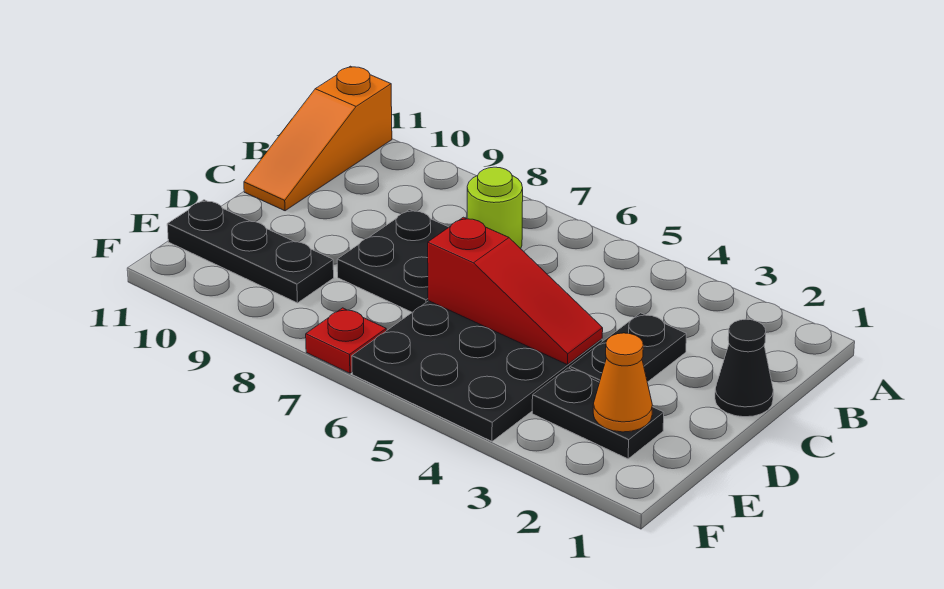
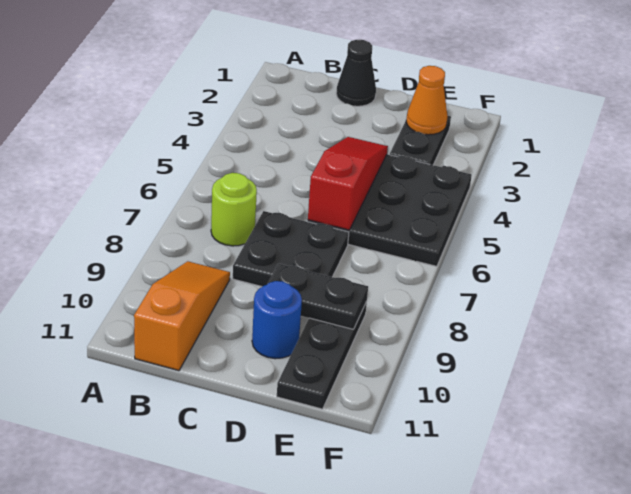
orange 1x3 slope [244,66,392,211] -> orange 1x3 slope turned to [134,261,230,371]
black 1x2 plate [570,313,687,382] -> black 1x2 plate moved to [268,264,368,329]
none -> blue 1x1 round brick [252,281,302,359]
red 1x1 plate [306,308,386,373] -> none

